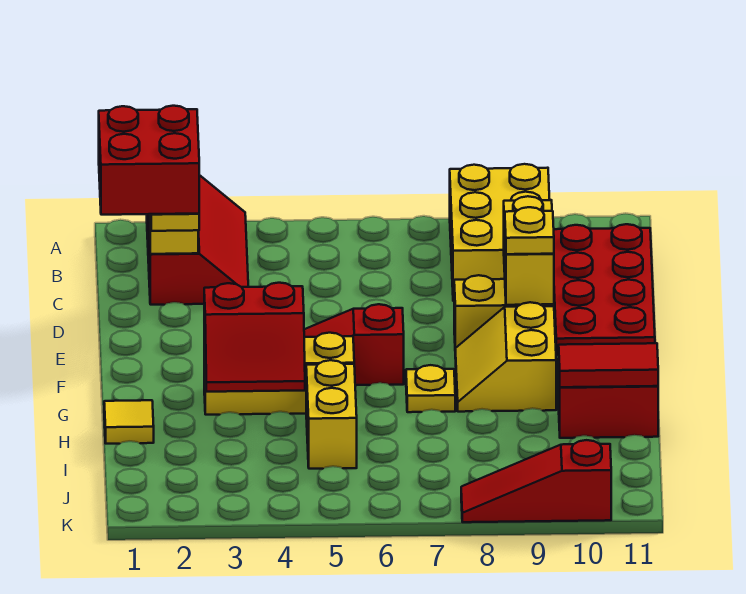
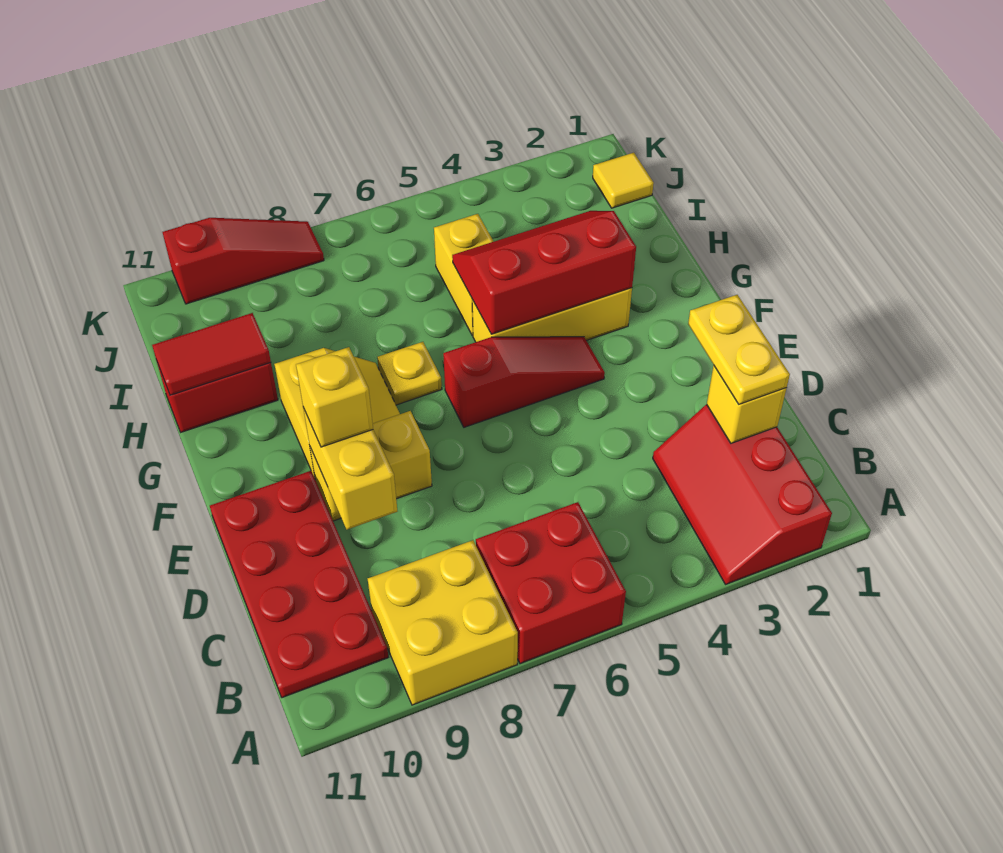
yellow 2x3 brick [450,164,550,301] -> yellow 2x2 brick [368,540,518,705]
red 2x2 brick [99,106,199,215] -> red 2x2 brick moved to [476,502,626,664]
yellow 1x1 plate [505,207,554,254] -> yellow 1x1 brick [296,347,373,447]
red 2x2 slope [204,283,305,392] -> red 2x3 slope [452,211,636,334]
yellow 1x1 tile [104,400,154,444] -> yellow 1x1 tile moved to [593,153,654,208]

